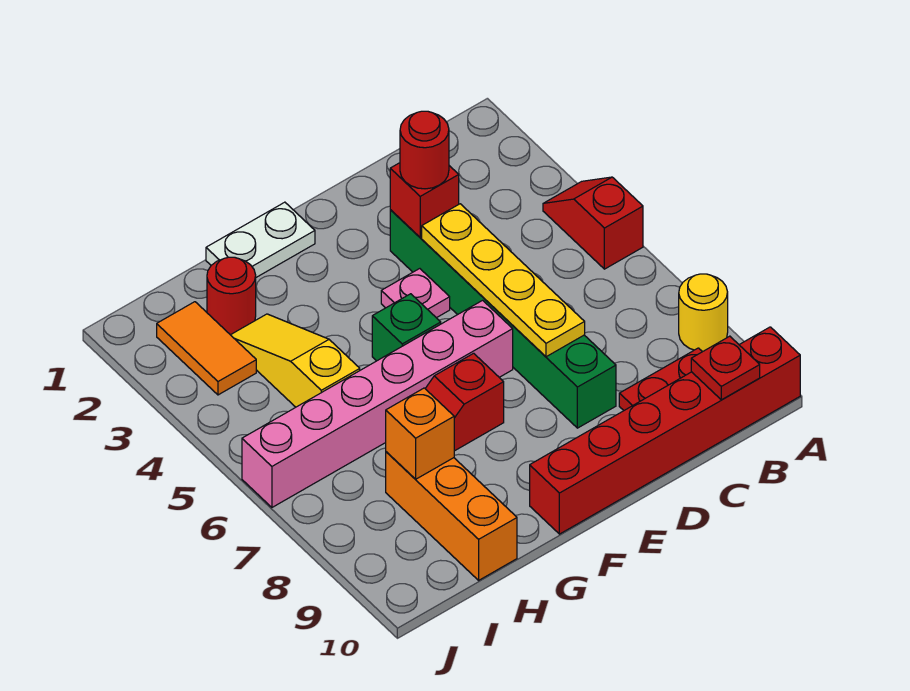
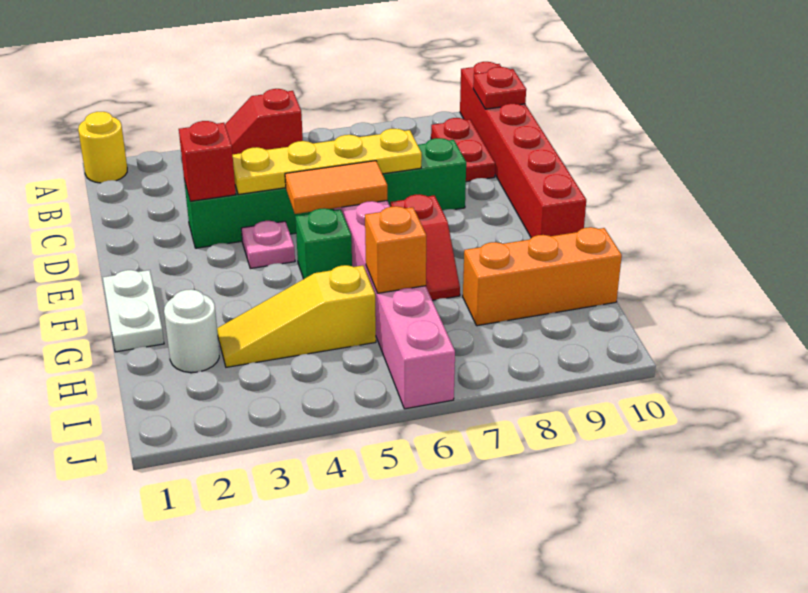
yellow 1x1 round brick [679,274,728,352] -> yellow 1x1 round brick moved to [78,112,127,183]
red 1x1 round brick [400,111,449,189] -> none
red 1x1 round brick [207,257,256,335] -> white 1x1 round brick [164,289,219,373]
orange 1x1 brick [386,388,454,479] -> orange 1x1 brick moved to [365,206,426,293]
orange 1x2 tile [157,302,256,395] -> orange 1x2 tile moved to [285,161,387,214]

